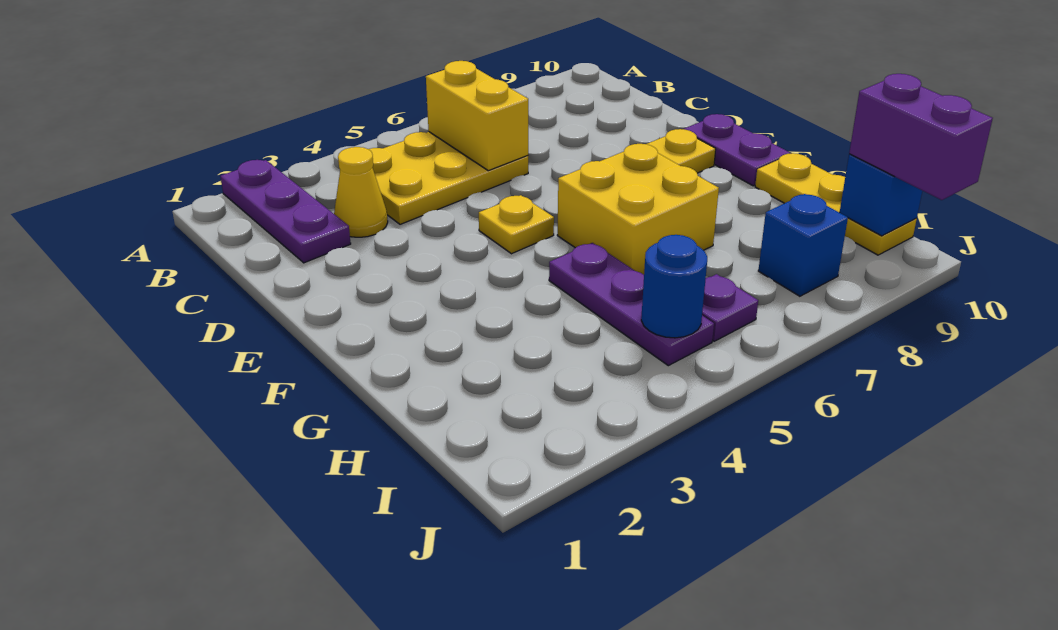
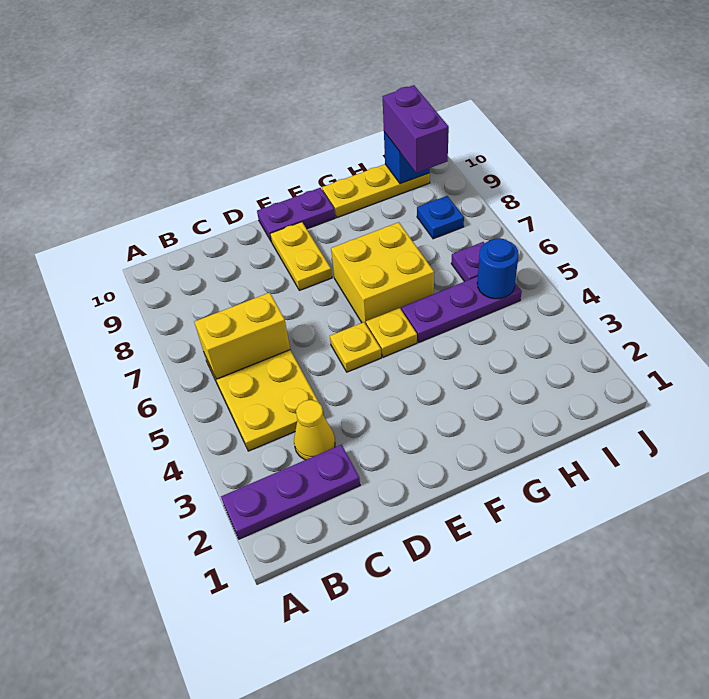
none -> yellow 1x1 plate [366,308,417,357]
blue 1x1 brick [758,194,848,296] -> blue 1x1 plate [417,196,464,239]
purple 1x2 brick [849,74,993,200] -> purple 1x2 brick turned to [382,85,449,173]

